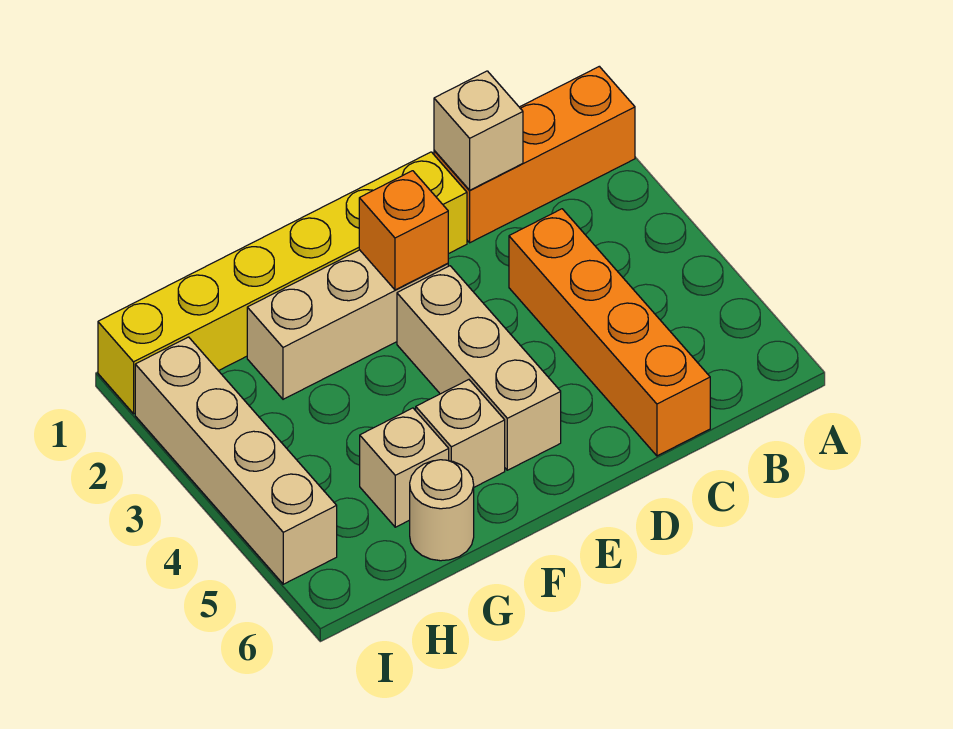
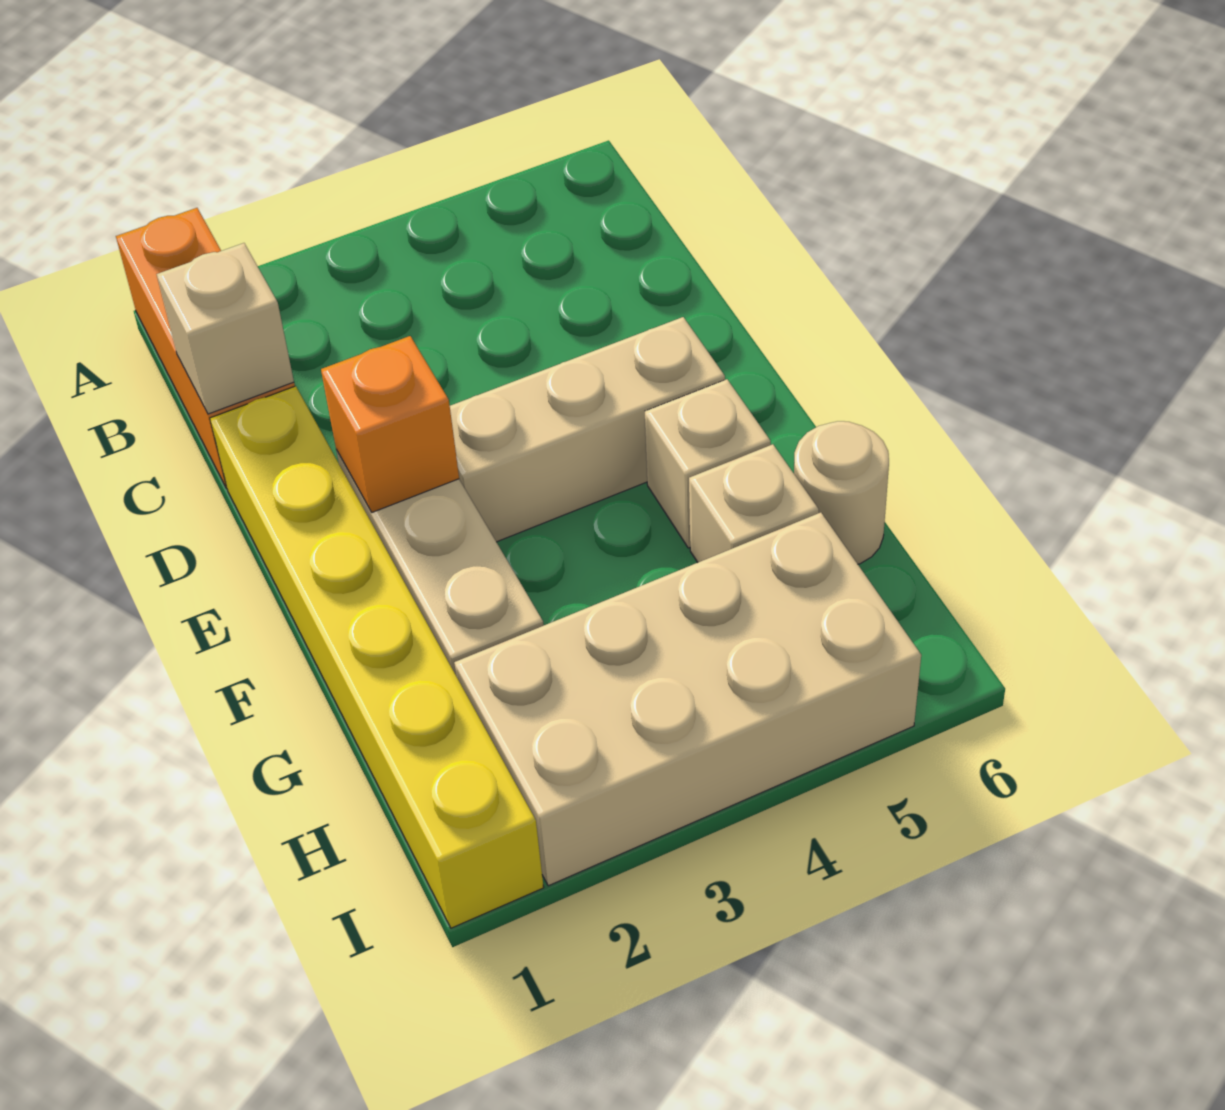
orange 1x4 brick [509,209,710,456] -> none
tan 1x4 brick [135,337,337,584] -> tan 2x4 brick [454,512,921,886]

